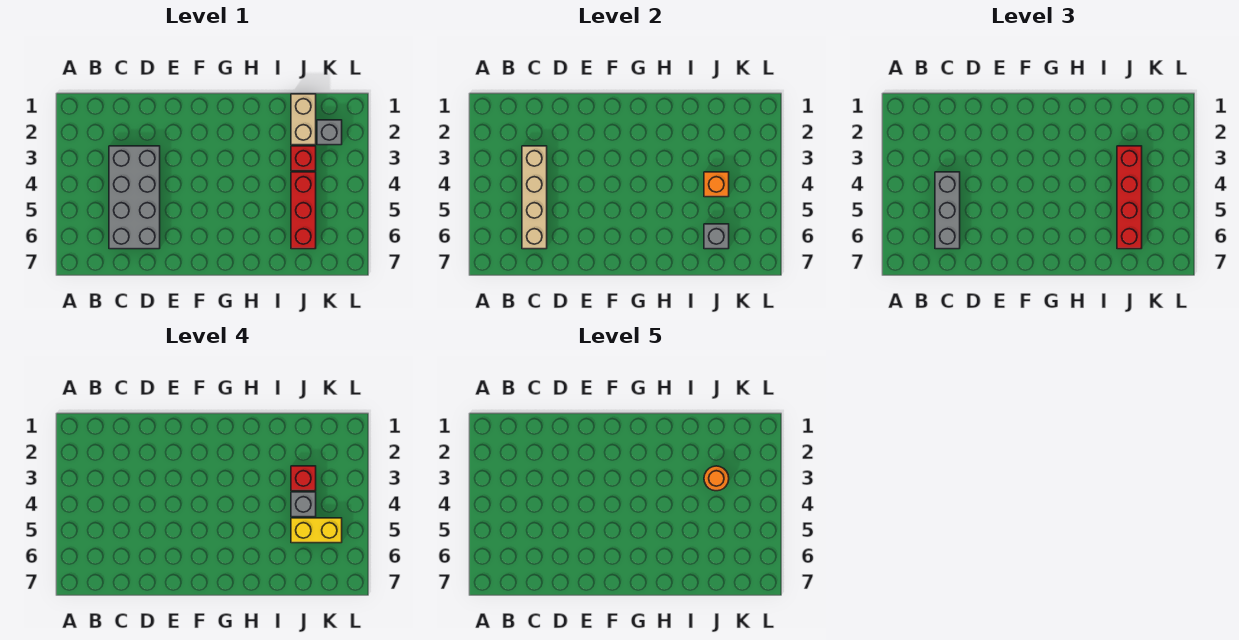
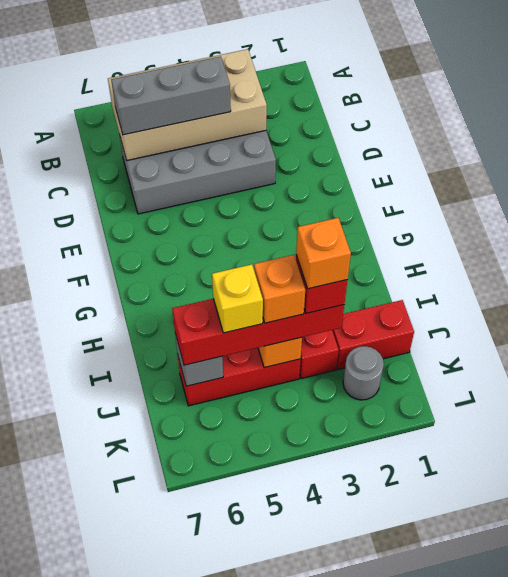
tan 1x4 brick [522,146,547,249] -> tan 2x4 brick [108,49,267,160]
tan 1x2 brick [291,94,316,145] -> red 1x2 brick [332,300,414,370]
orange 1x1 round brick [704,466,729,491] -> orange 1x1 brick [296,218,351,289]
grey 1x1 brick [291,492,316,517] -> orange 1x1 brick [254,255,305,323]
yellow 1x2 brick [291,518,342,543] -> yellow 1x1 brick [212,264,263,333]
grey 1x1 brick [317,120,342,145] -> grey 1x1 round brick [343,346,384,400]

